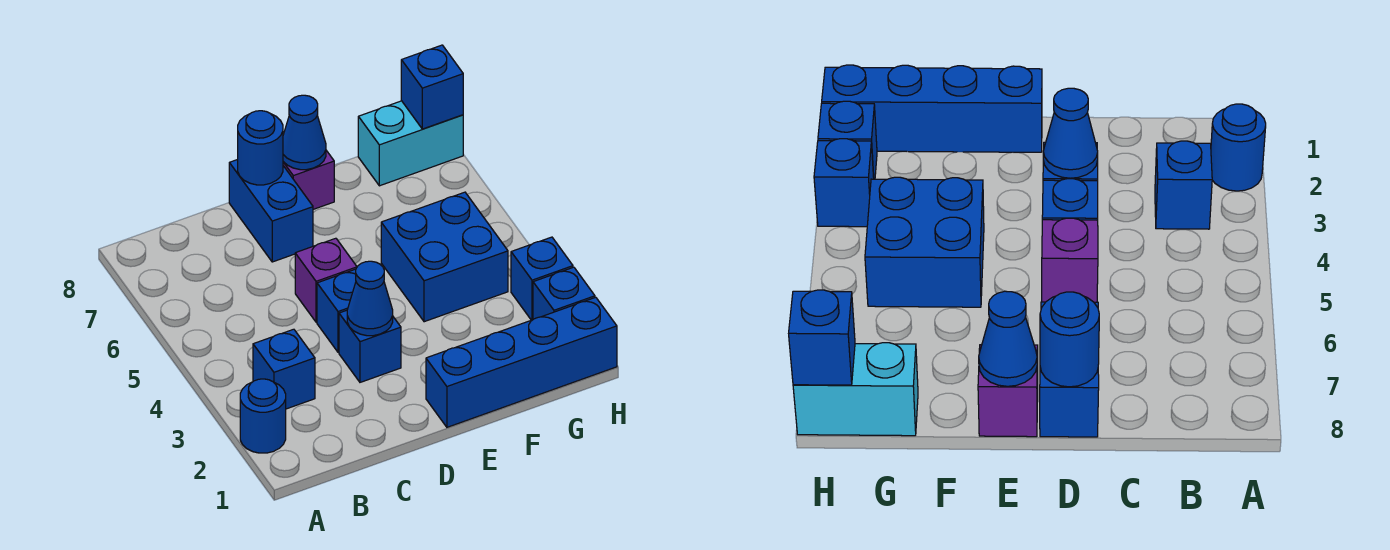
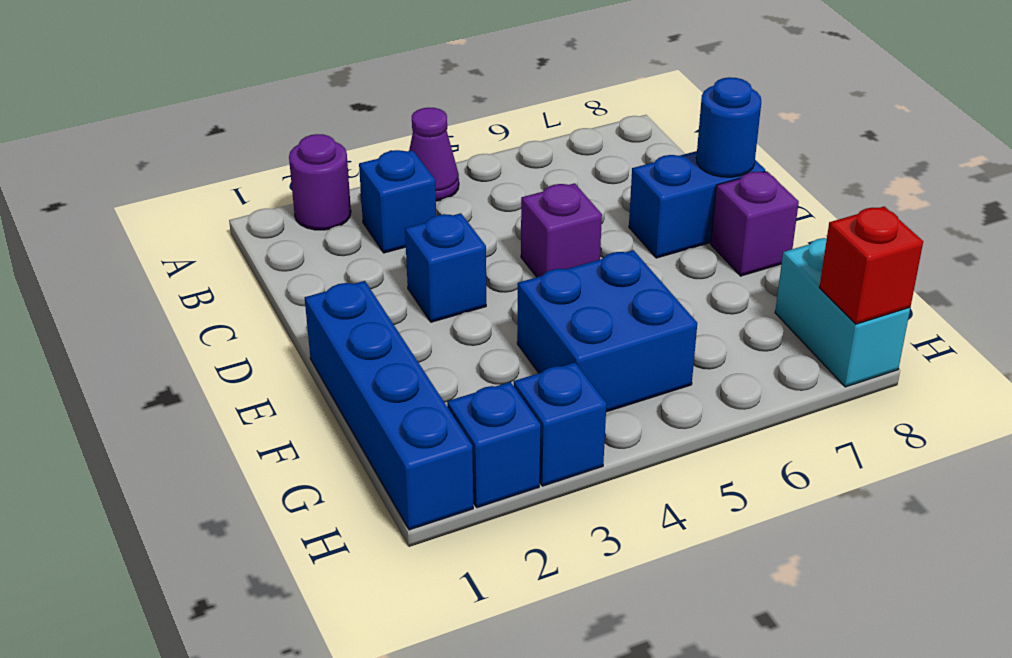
blue 1x1 round brick [240,379,286,453] -> purple 1x1 round brick [289,134,351,230]
none -> purple 1x1 cone [409,108,459,201]
blue 1x1 cone [347,261,393,336] -> none
blue 1x1 brick [317,269,356,352] -> none
blue 1x1 cone [283,95,326,170] -> none
blue 1x1 brick [401,45,463,129] -> red 1x1 brick [819,206,923,324]

